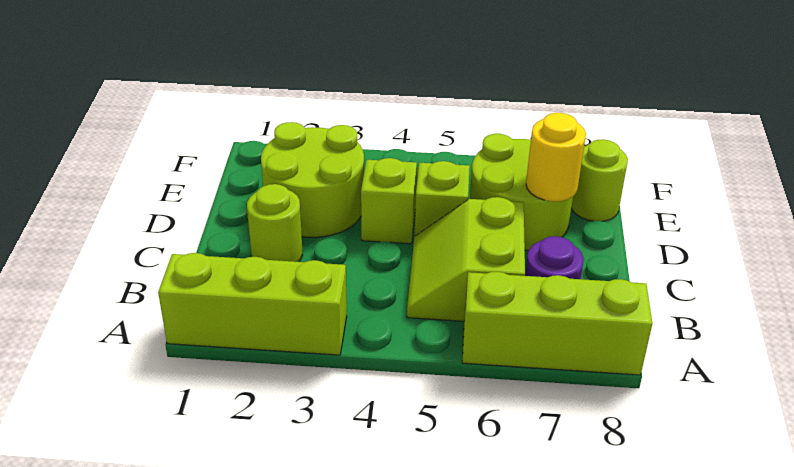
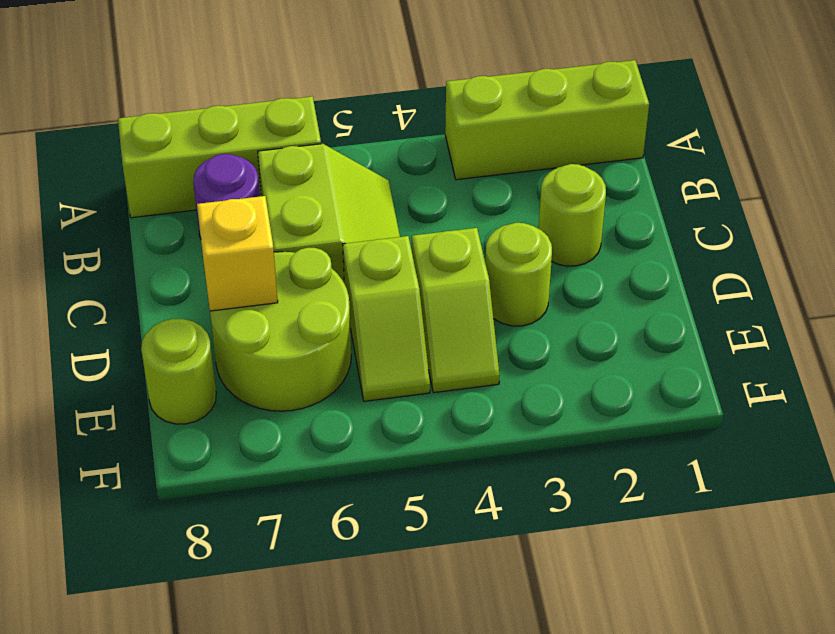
lime 2x2 round brick [261,122,364,238] -> lime 1x1 round brick [485,223,552,326]
yellow 1x1 round brick [526,113,586,202] -> yellow 1x1 brick [197,196,278,311]

